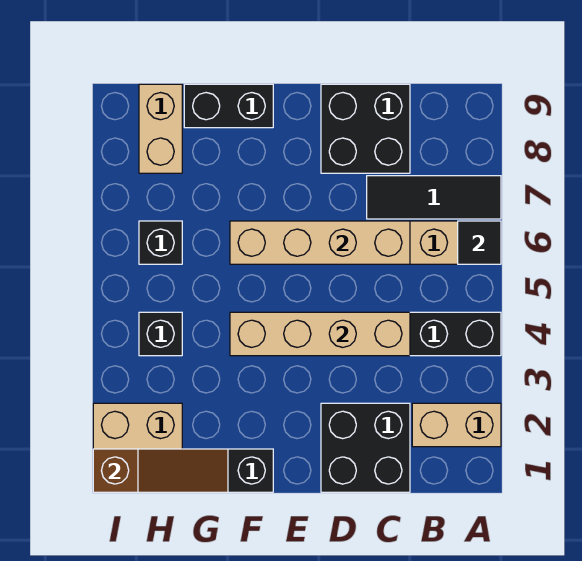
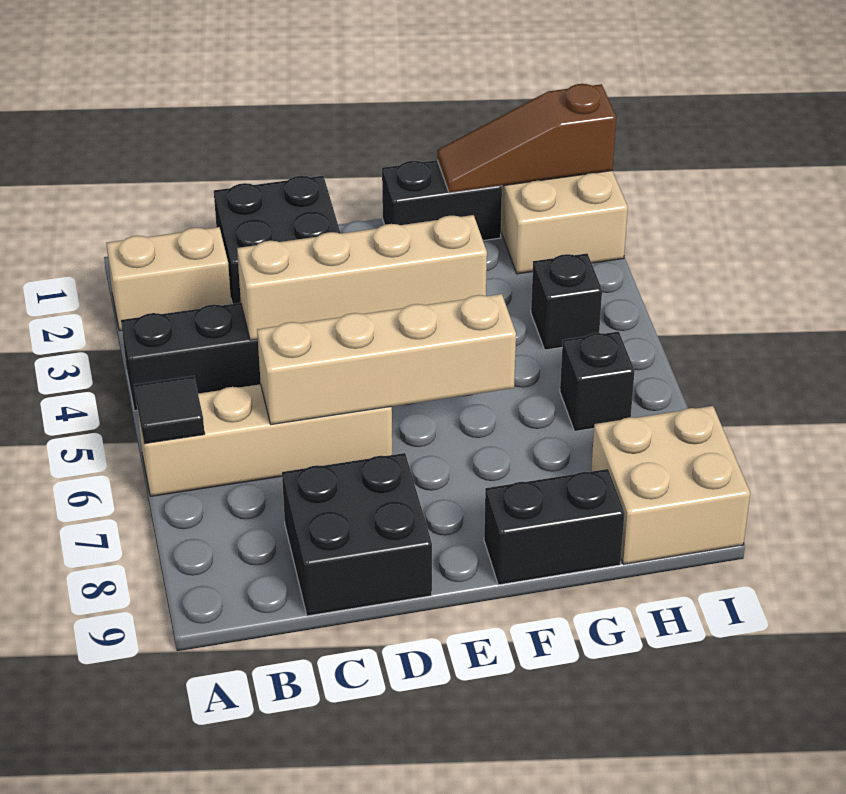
black 1x3 tile [367,176,501,219] -> none
tan 1x2 brick [139,84,182,173] -> tan 2x2 brick [591,406,750,565]

